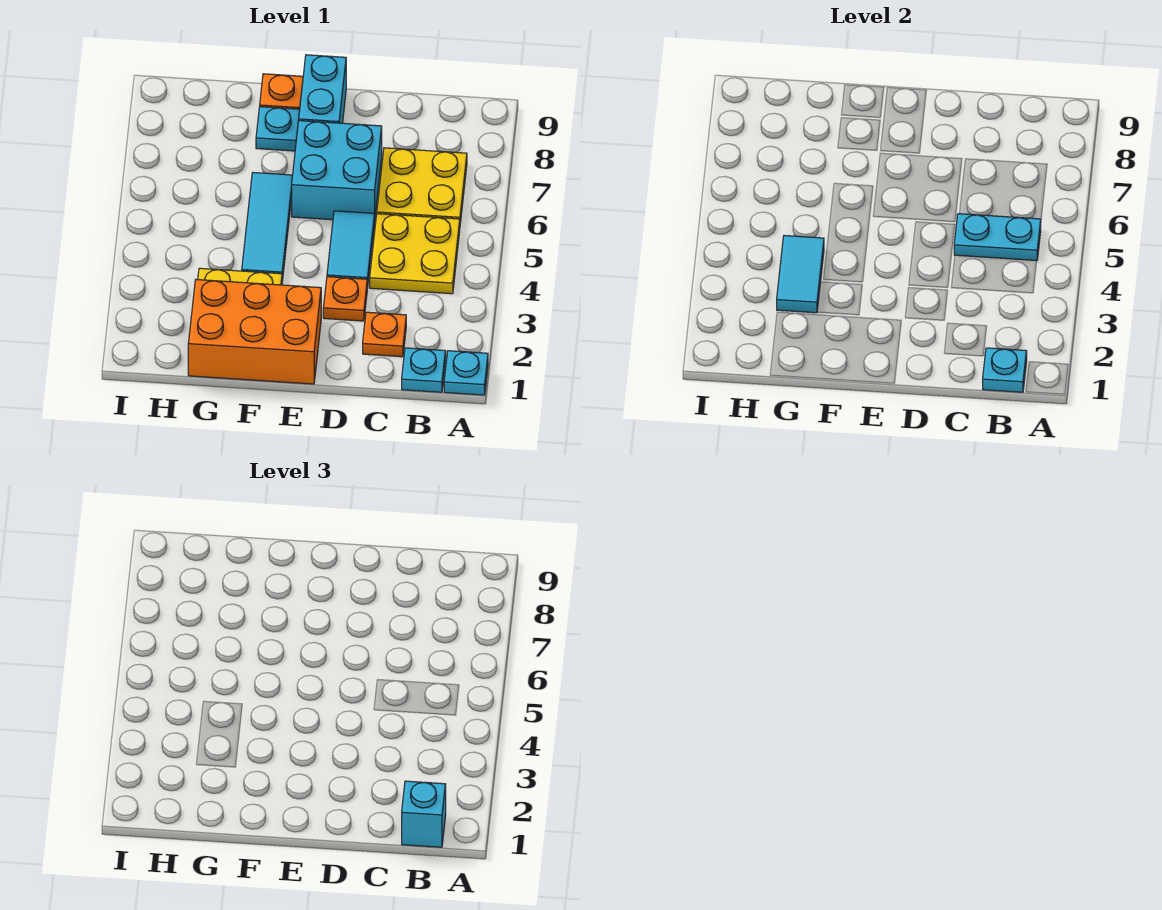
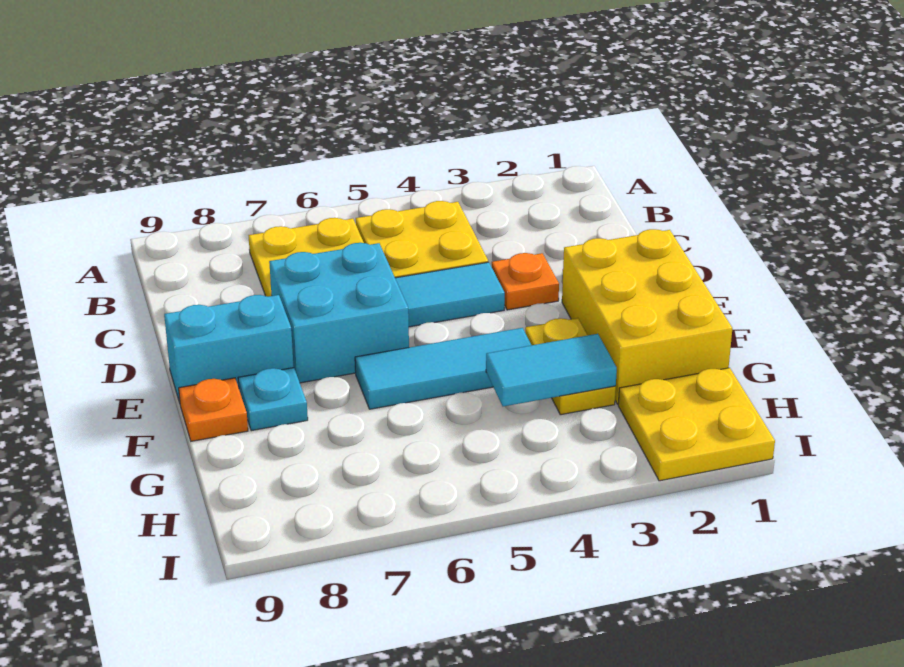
cyan 1x1 plate [444,351,488,395] -> none
cyan 1x1 plate [402,348,446,392] -> none
cyan 1x1 plate [983,348,1027,392] -> none
cyan 1x1 brick [402,781,446,847] -> none
cyan 1x2 plate [954,214,1041,261] -> none
orange 1x1 plate [363,312,406,357] -> none
orange 2x3 brick [188,280,321,384] -> yellow 2x3 brick [562,229,732,404]
none -> yellow 2x2 plate [618,368,775,481]

